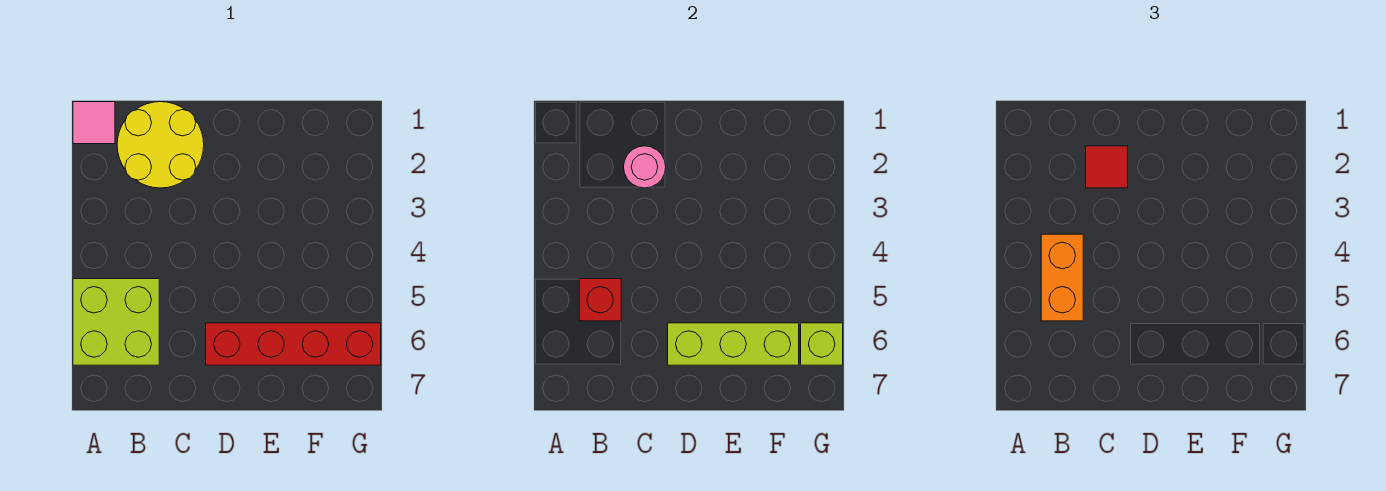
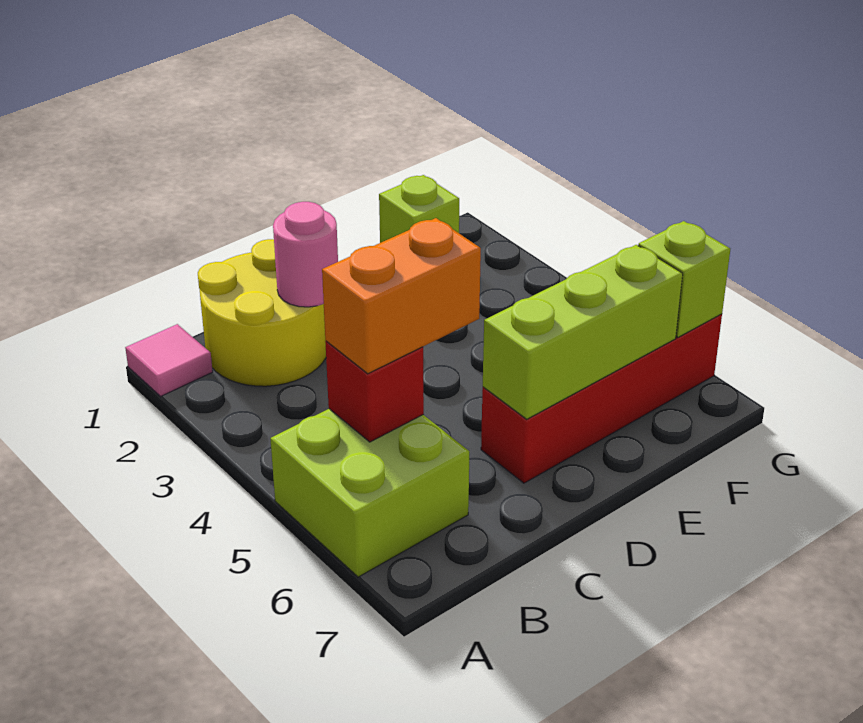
orange 1x2 brick [1041,234,1083,321] -> orange 1x2 brick turned to [322,218,481,374]
red 1x1 tile [1086,146,1128,188] -> none
none -> lime 1x1 brick [379,175,459,243]

